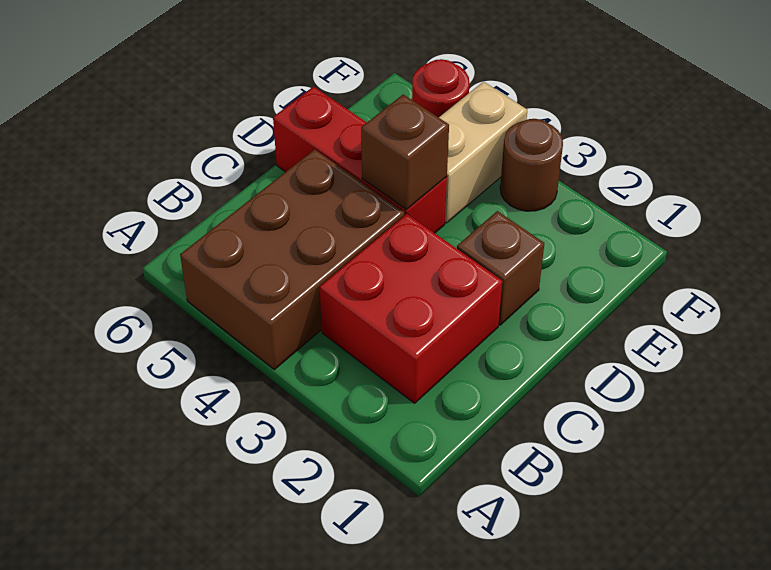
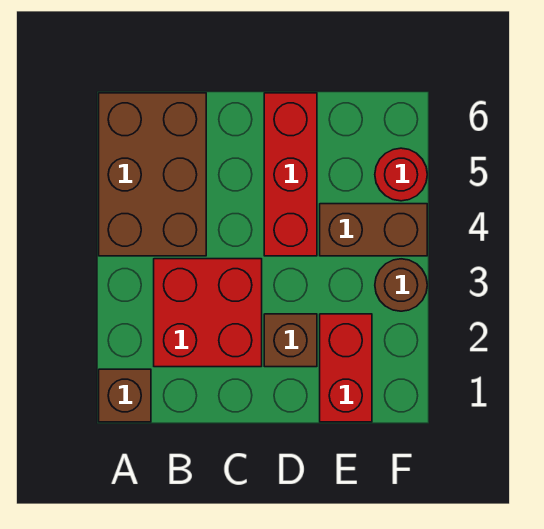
brown 2x3 brick [180,149,404,370] -> brown 2x3 brick turned to [99,93,206,256]
brown 1x1 brick [361,94,449,210] -> brown 1x1 brick moved to [99,369,151,422]
none -> red 1x2 brick [320,314,372,422]
tan 1x2 brick [439,82,527,223] -> brown 1x2 brick [320,204,427,256]

